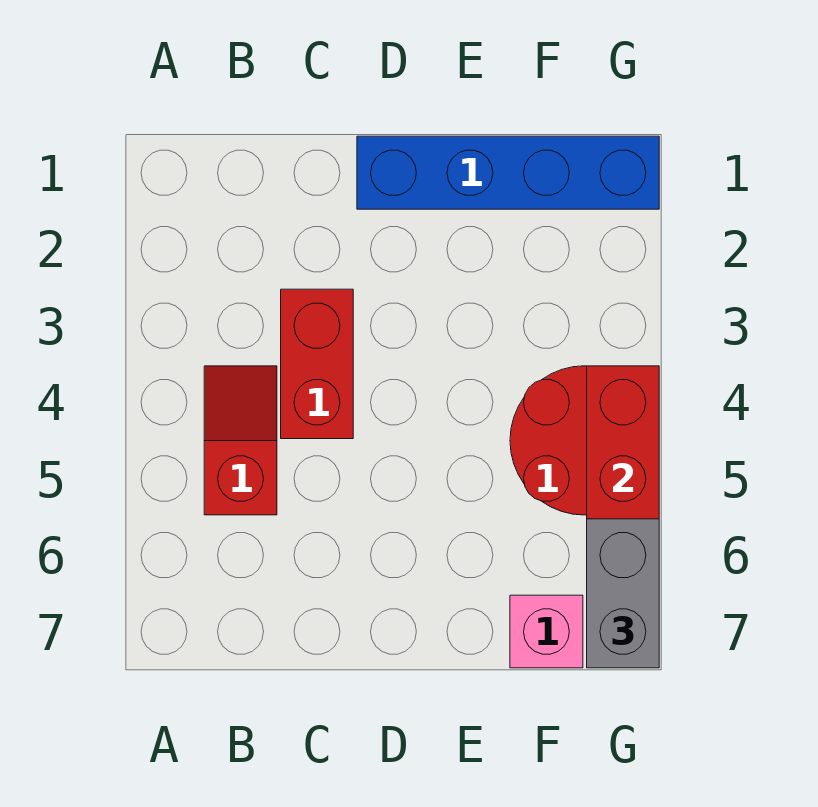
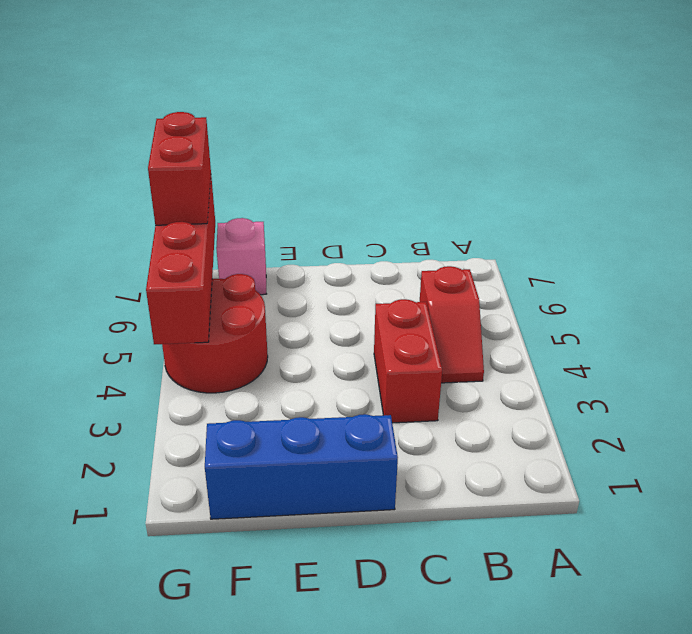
blue 1x4 brick [357,136,659,209] -> blue 1x3 brick [205,414,398,519]
grey 1x2 brick [587,519,659,668] -> red 1x2 brick [148,112,211,225]

